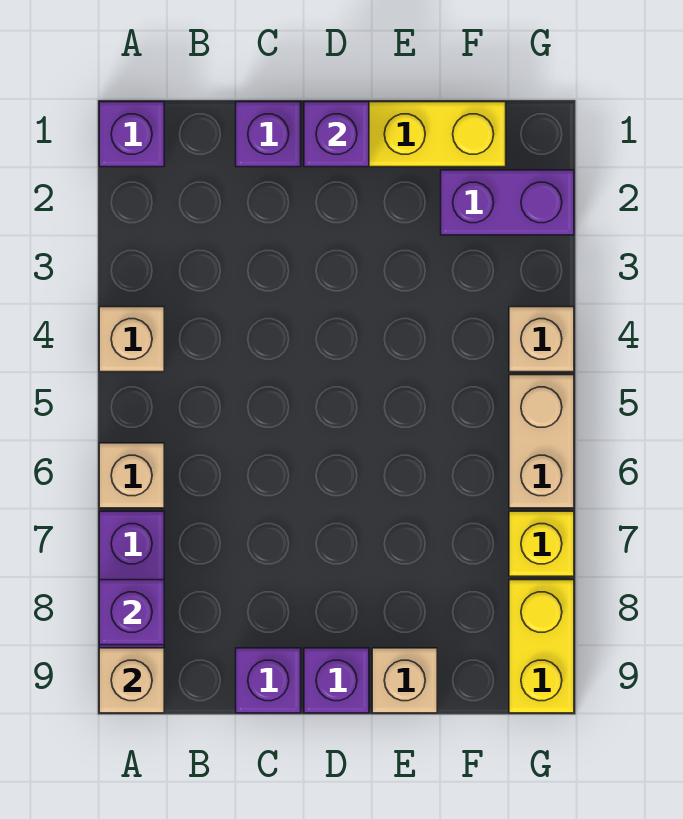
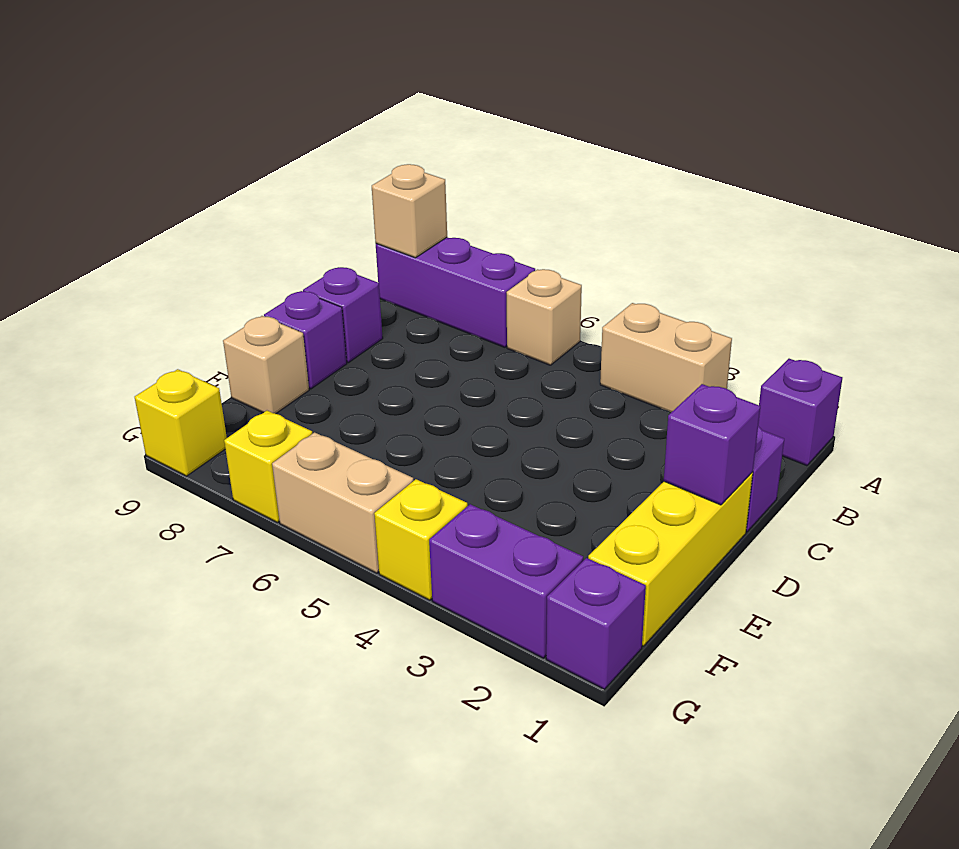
tan 1x1 brick [99,307,164,372] -> tan 1x2 brick [600,303,732,412]
purple 1x1 brick [99,580,164,645] -> purple 1x1 brick moved to [546,558,646,689]
purple 1x2 brick [441,170,574,235] -> purple 1x2 brick turned to [429,504,583,658]
tan 1x1 brick [509,307,574,372] -> yellow 1x1 brick [374,479,468,600]
yellow 1x2 brick [509,580,574,713] -> yellow 1x1 brick [135,369,227,476]

